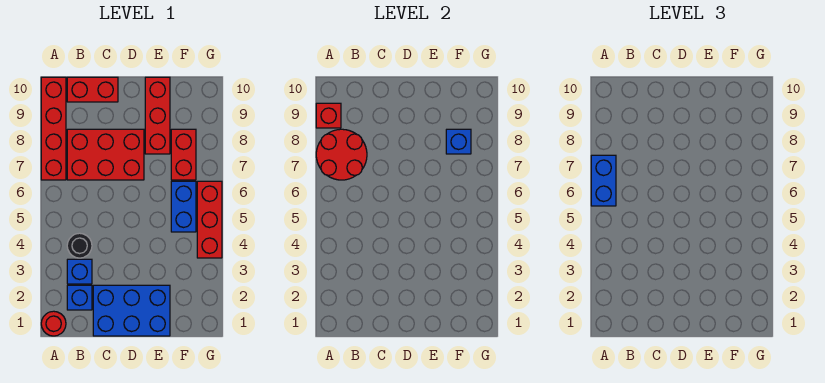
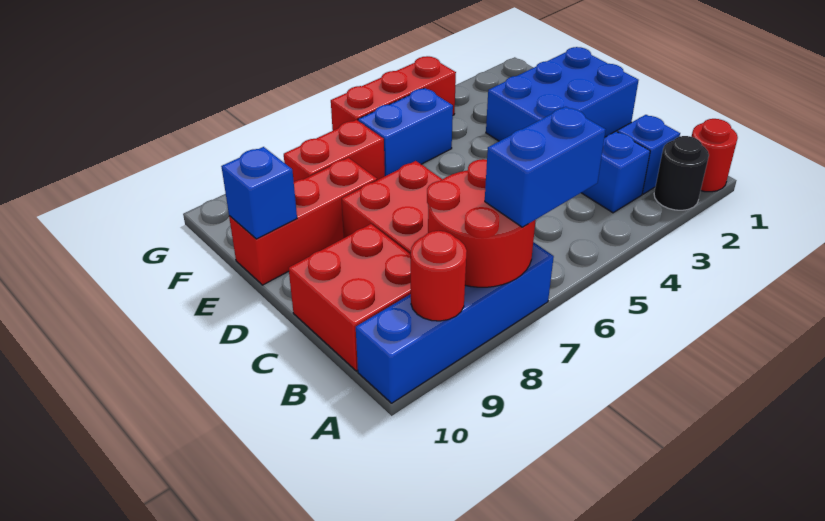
red 1x4 brick [41,77,66,180] -> blue 1x4 brick [356,242,554,403]
red 1x1 brick [316,103,341,128] -> red 1x1 round brick [411,231,467,321]
black 1x1 round brick [67,233,92,258] -> black 1x1 round brick moved to [654,136,709,210]
red 1x2 brick [67,77,118,102] -> red 2x2 brick [289,224,411,371]
blue 2x3 brick [93,285,170,336] -> blue 2x3 brick turned to [486,47,639,141]
blue 1x1 brick [446,129,471,154] -> blue 1x1 brick moved to [221,147,297,239]

